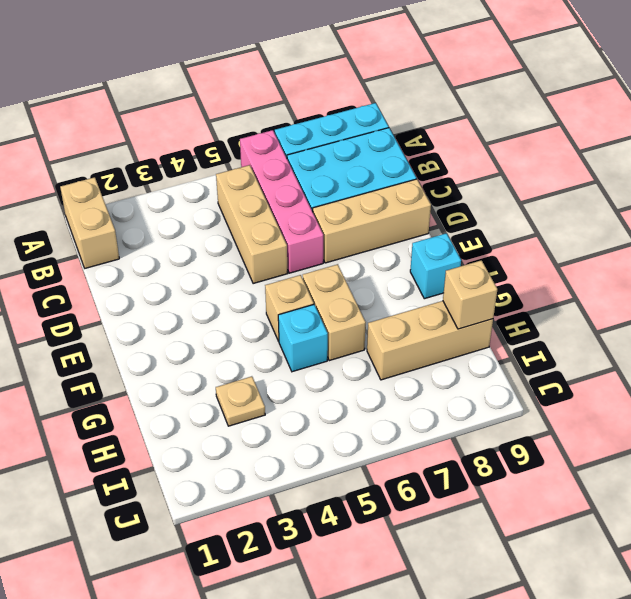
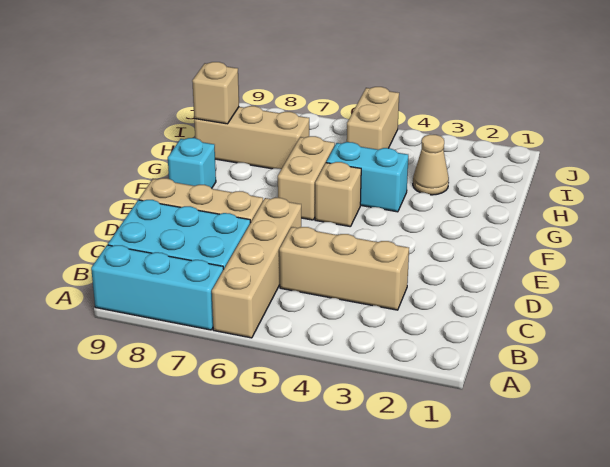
tan 1x2 brick [60,177,119,268] -> tan 1x2 brick moved to [347,87,399,150]
pink 1x4 brick [240,130,323,273] -> tan 1x4 brick [212,198,301,338]
tan 1x3 brick [216,165,288,284] -> tan 1x3 brick turned to [279,227,409,310]
cyan 1x1 brick [278,305,328,372] -> cyan 1x2 brick [326,142,408,212]
tan 1x1 plate [216,376,265,426] -> tan 1x1 cone [413,134,449,195]

